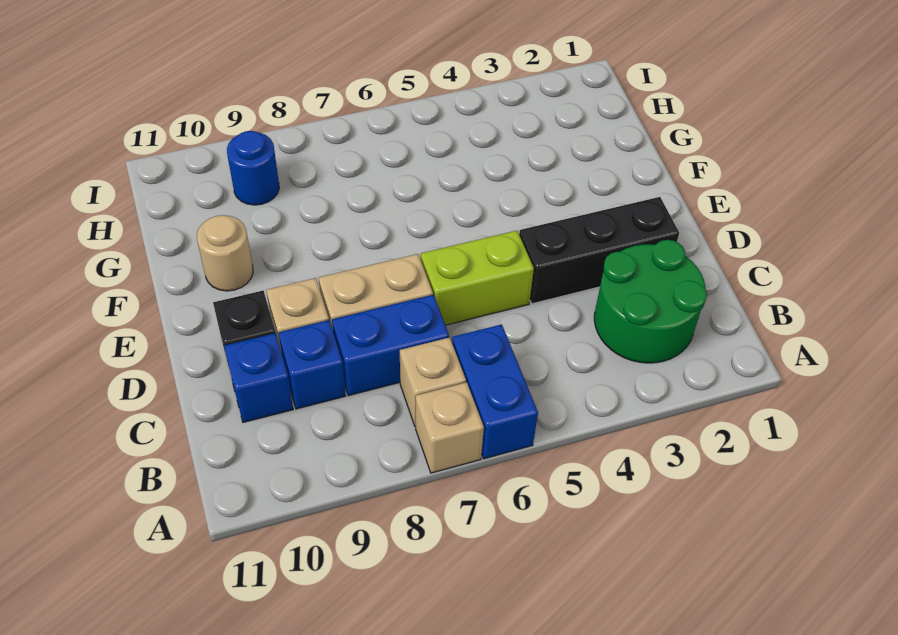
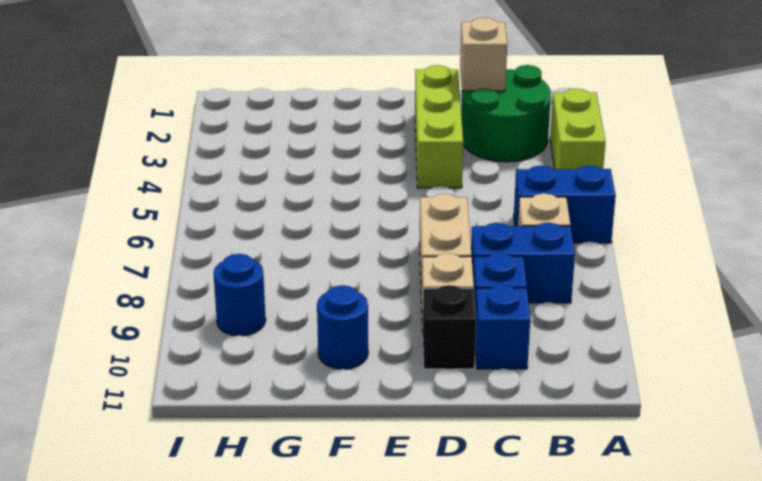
tan 1x1 brick [416,382,484,473] -> tan 1x1 brick moved to [460,18,507,91]
blue 1x2 brick [332,295,449,396] -> blue 1x2 brick turned to [471,223,575,303]
black 1x3 brick [519,197,679,304] -> lime 1x3 brick [415,65,463,188]
lime 1x2 brick [421,231,534,325] -> lime 1x2 brick moved to [550,89,606,169]
tan 1x1 round brick [197,215,253,291] -> blue 1x1 round brick [317,285,368,369]

